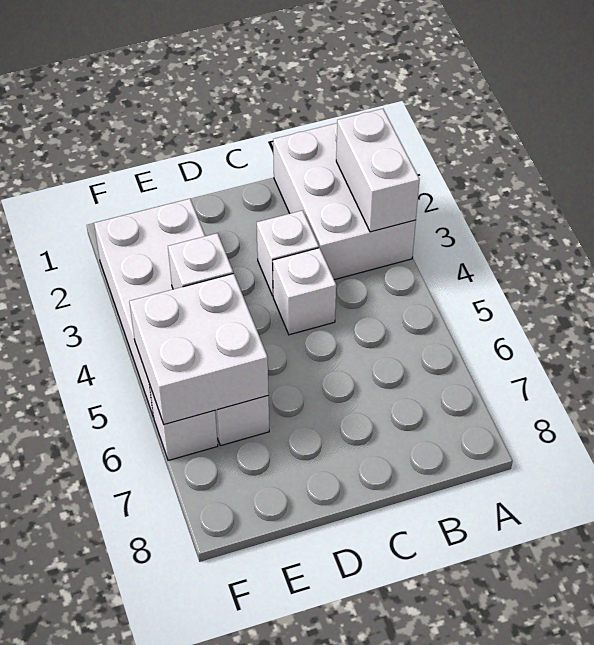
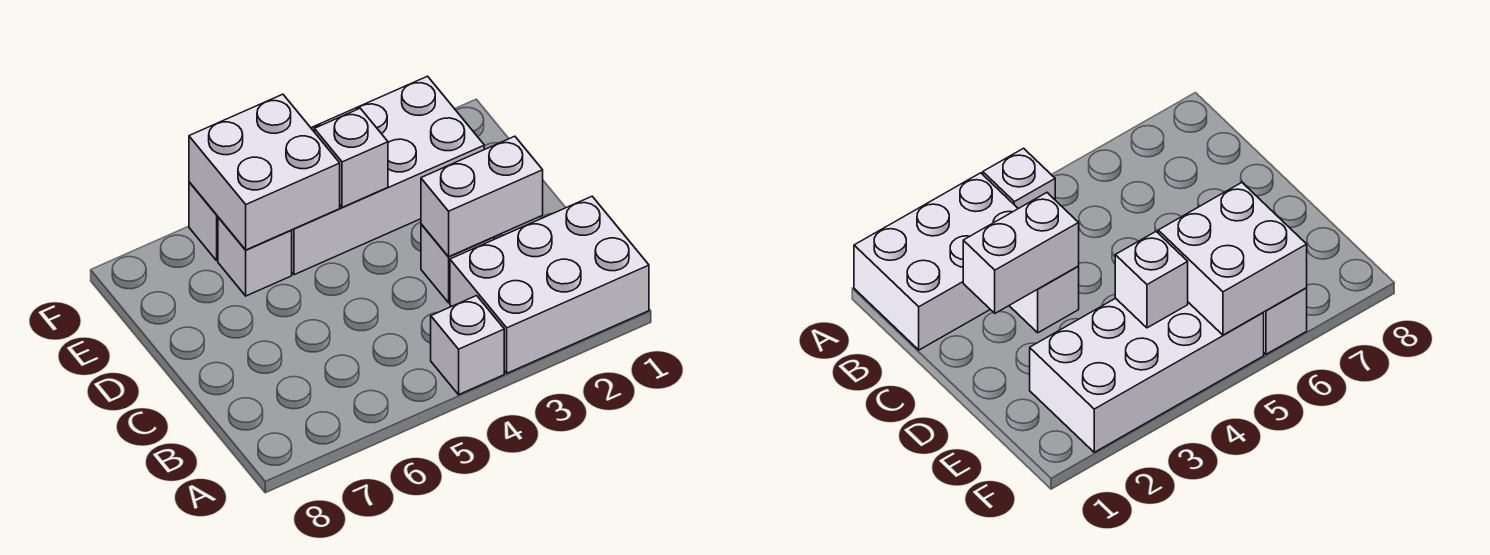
white 1x2 brick [336,109,420,232] -> white 1x2 brick moved to [421,136,543,257]
white 1x1 brick [273,248,336,335] -> white 1x1 brick moved to [431,296,504,395]

